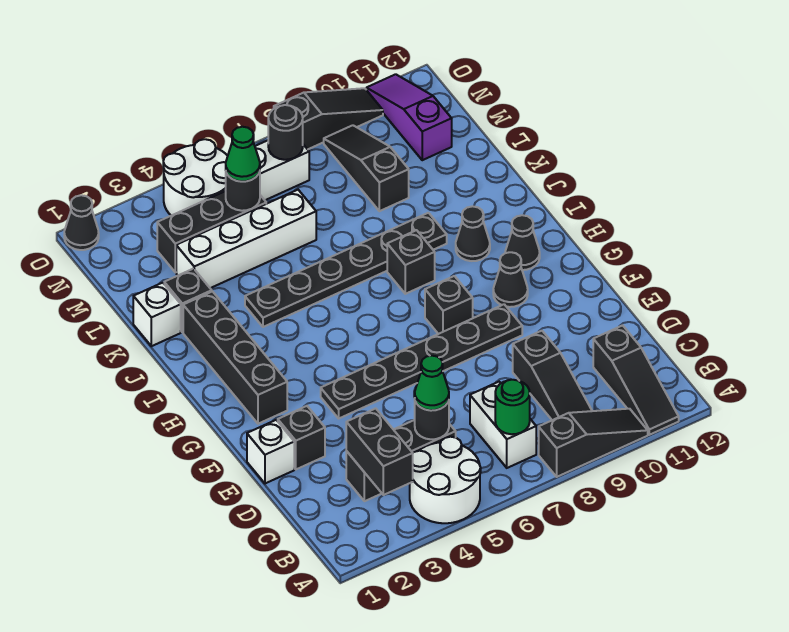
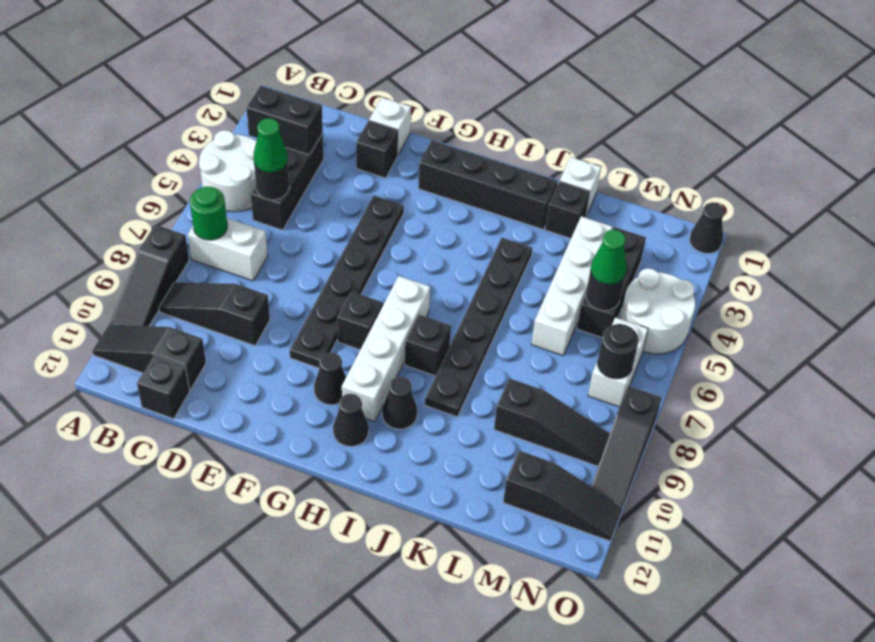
none -> black 1x1 brick [137,356,190,419]
none -> white 1x4 brick [342,276,430,422]
purple 1x3 slope [366,74,452,160] -> black 1x3 slope [503,451,623,541]

